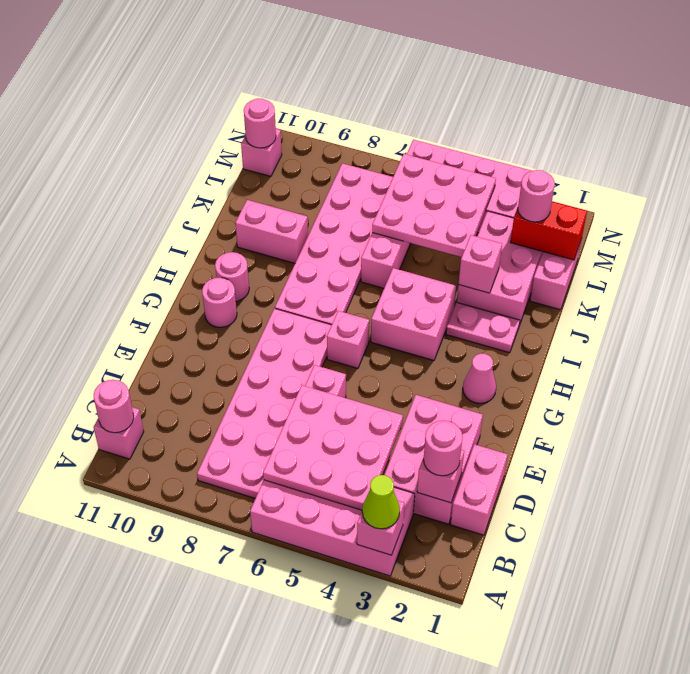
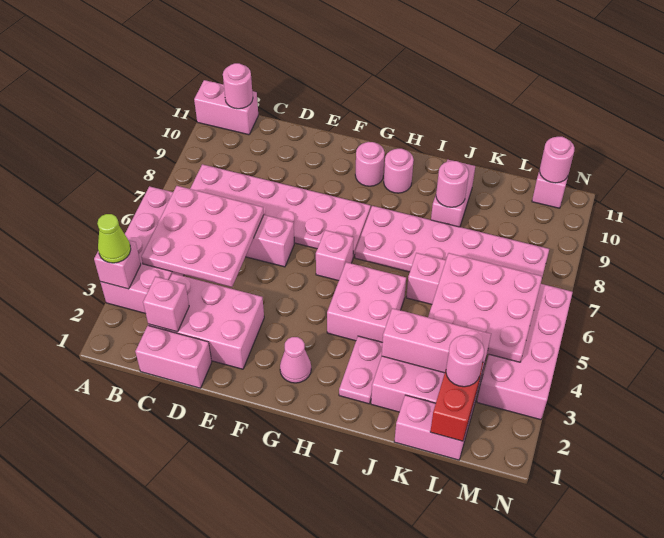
pink 1x1 brick [94,407,144,459] -> pink 1x2 brick [194,80,258,135]
pink 1x1 round brick [424,420,463,476] -> pink 1x1 round brick moved to [436,161,469,207]
pink 1x1 brick [458,235,502,293] -> pink 1x3 brick [382,308,491,378]

